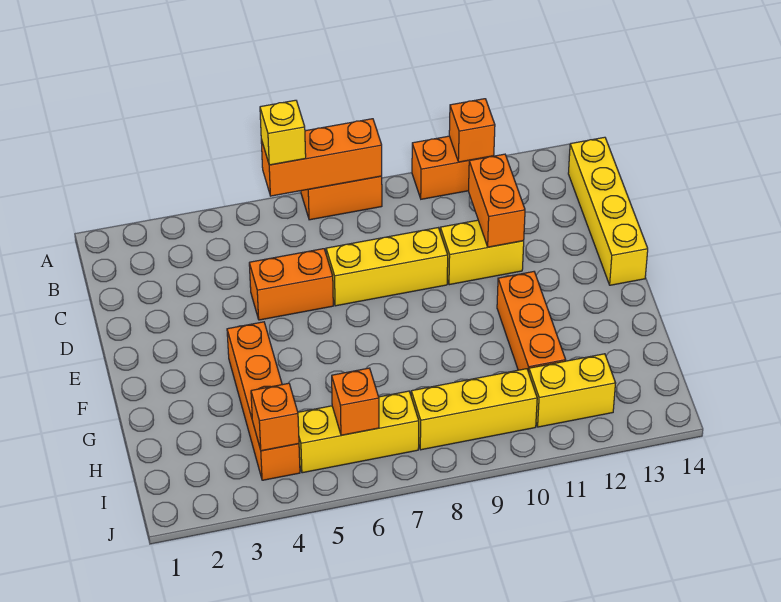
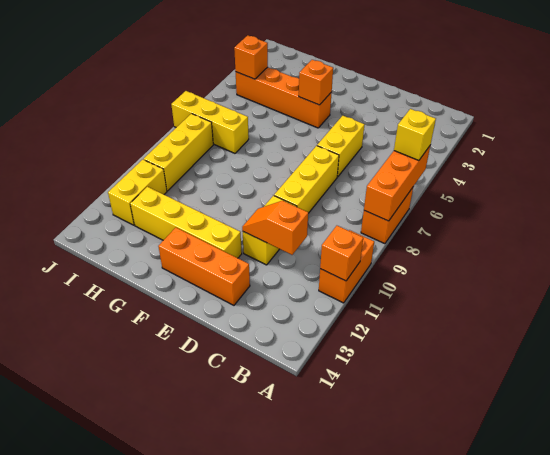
yellow 1x4 brick [568,137,648,285] -> yellow 1x4 brick moved to [130,187,242,258]
orange 1x2 brick [469,154,525,247] -> orange 1x2 slope [242,201,308,255]
orange 1x2 brick [249,249,333,320] -> yellow 1x2 brick [317,116,365,177]
orange 1x3 brick [497,272,566,372] -> orange 1x3 brick moved to [158,228,250,305]
yellow 1x3 brick [298,391,419,473] -> yellow 1x3 brick turned to [171,91,249,153]
orange 1x1 brick [332,368,379,435] -> orange 1x1 brick moved to [299,60,333,105]

